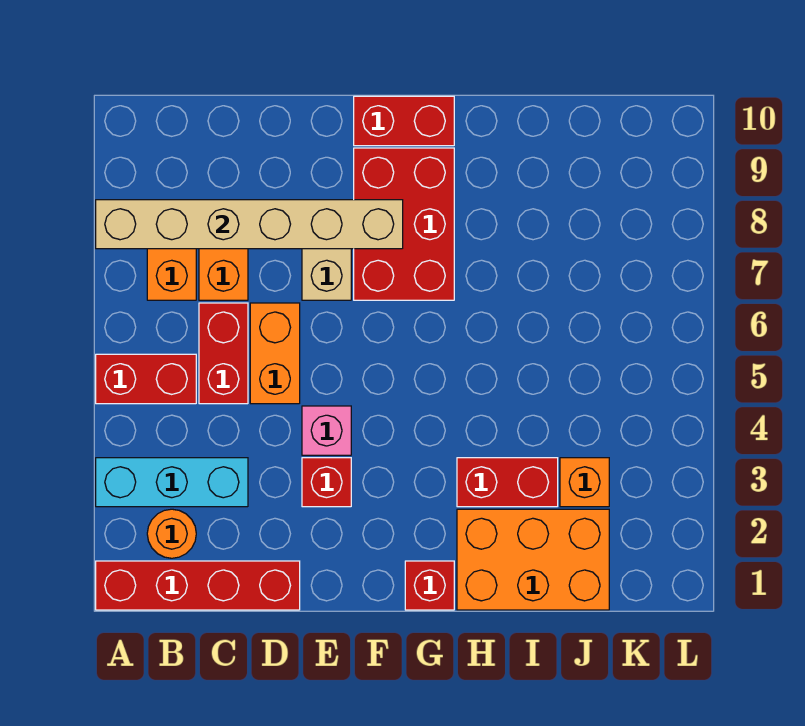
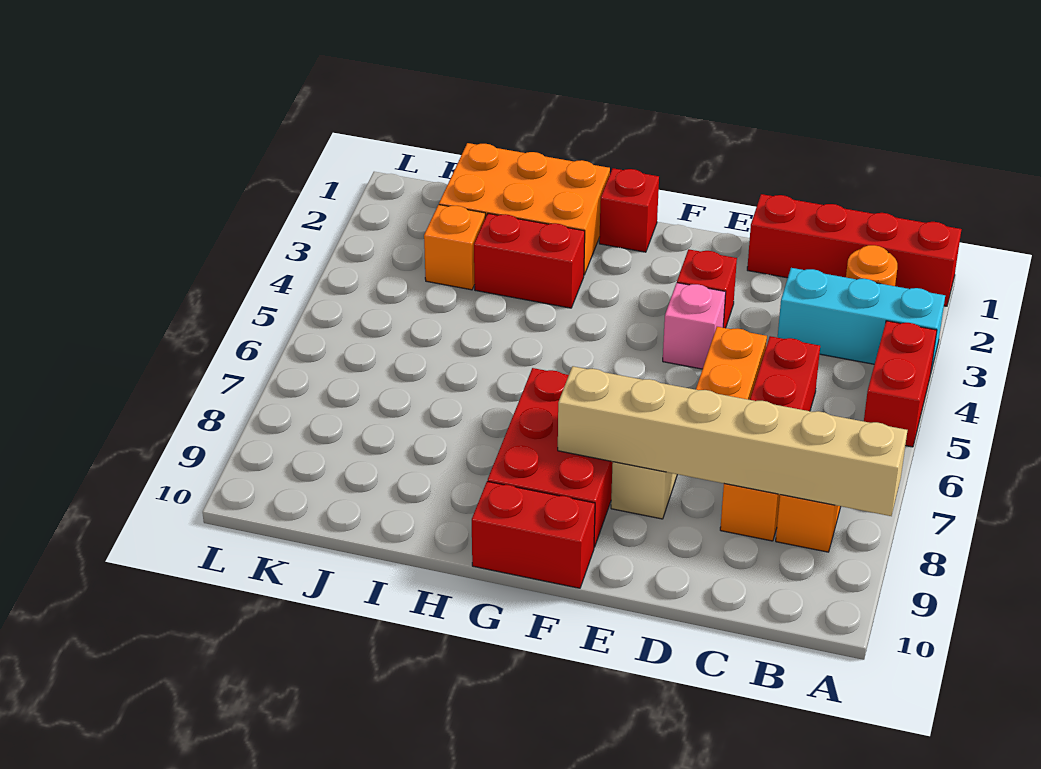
red 1x2 brick [96,354,196,404] -> red 1x2 brick turned to [864,321,937,447]

